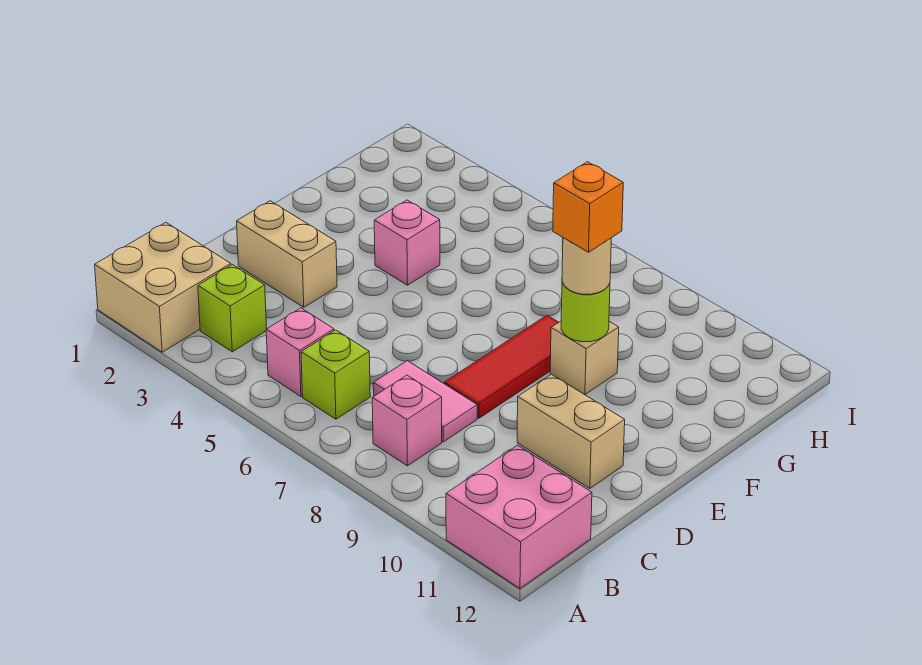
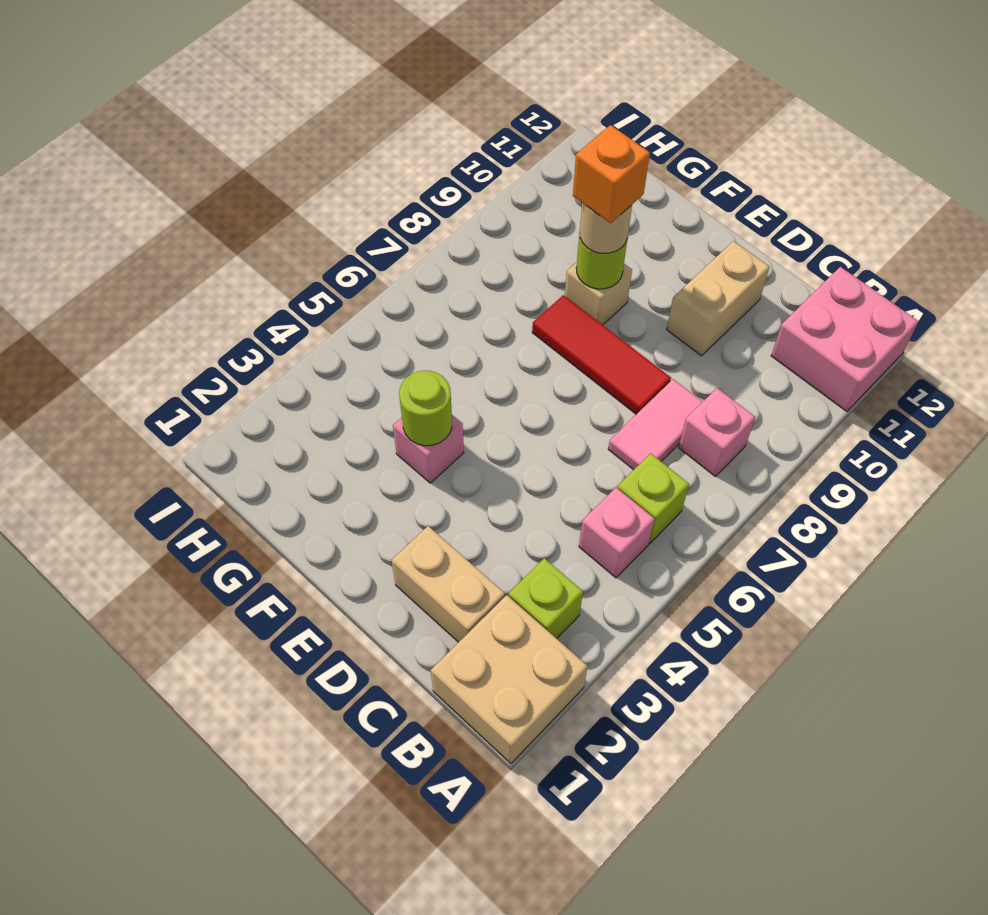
tan 1x2 brick [237,201,337,307] -> tan 1x2 brick turned to [391,526,505,642]
none -> lime 1x1 round brick [399,371,452,446]

